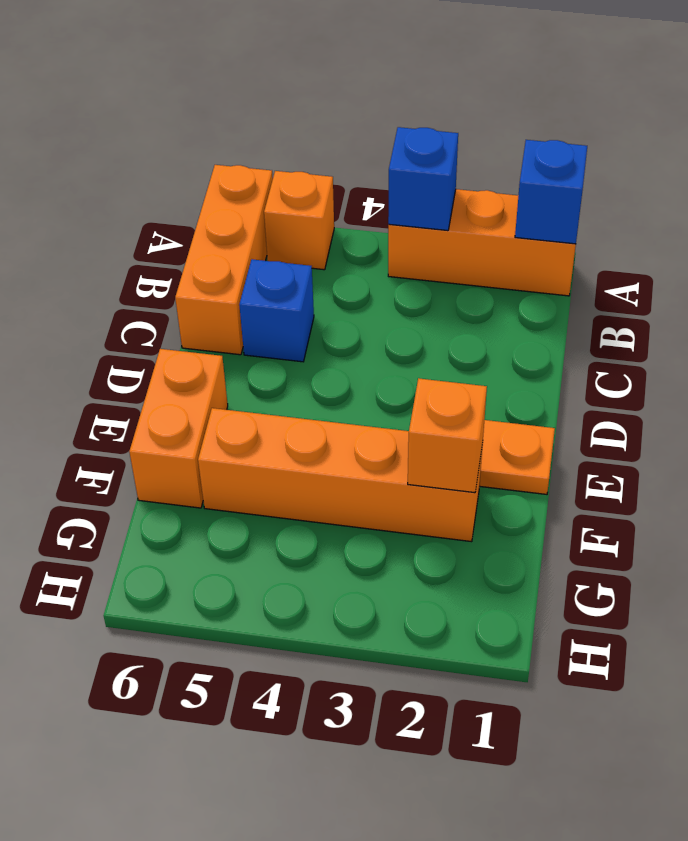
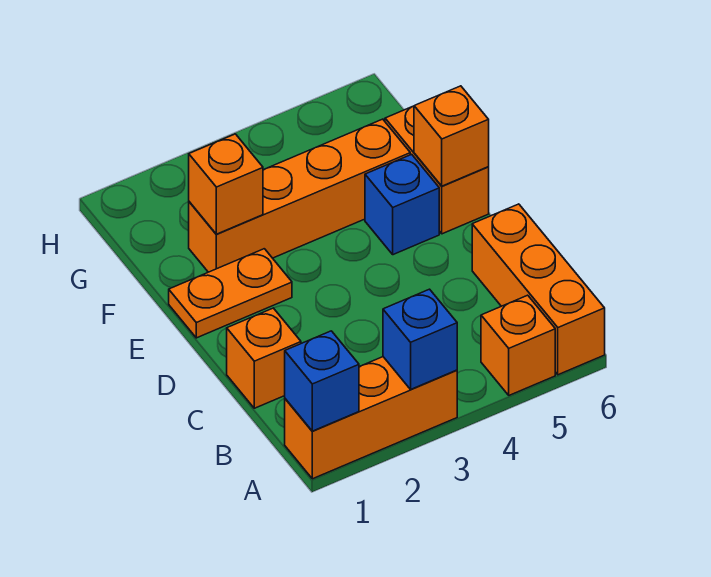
none -> orange 1x1 brick [227,308,301,408]
blue 1x1 brick [239,259,314,362] -> blue 1x1 brick moved to [365,154,439,255]
none -> orange 1x1 brick [414,86,489,186]

